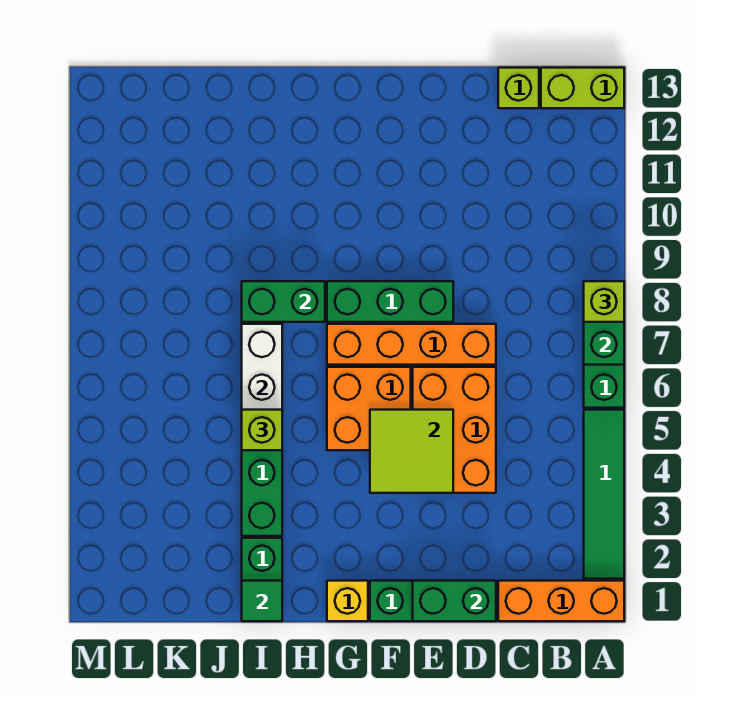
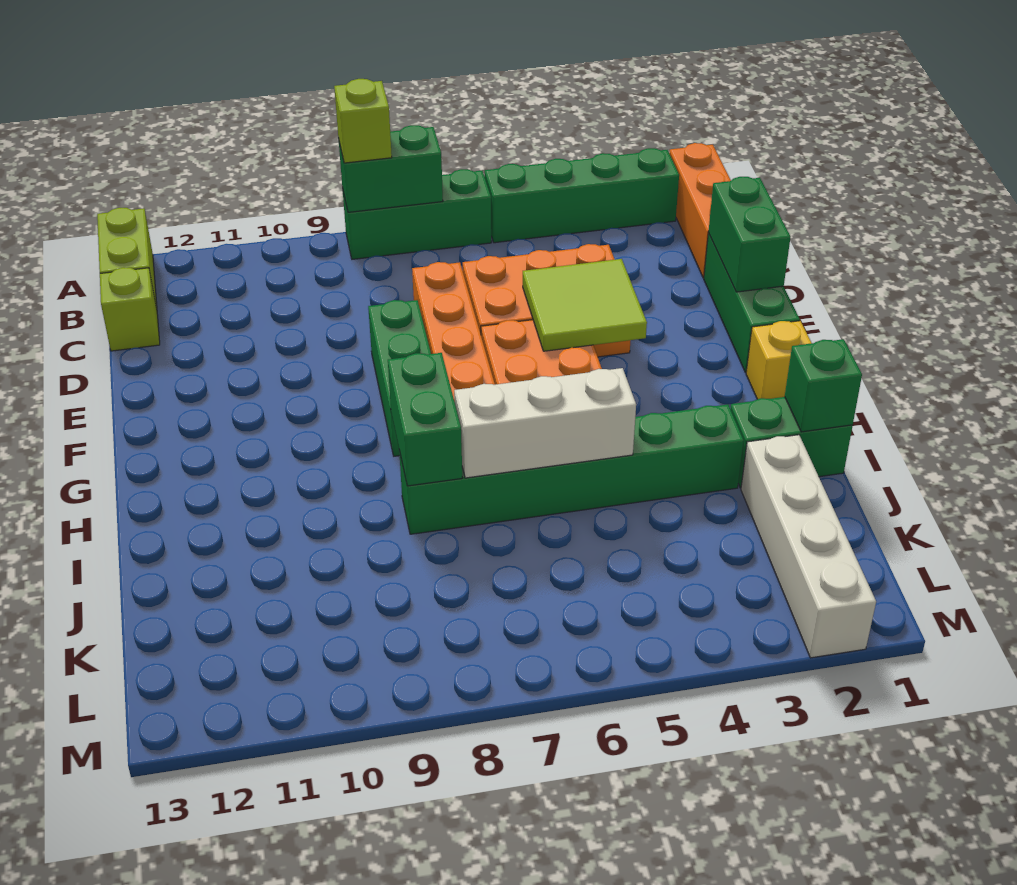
green 1x4 tile [584,410,624,579] -> green 1x4 brick [485,148,679,243]
green 1x1 tile [242,581,282,621] -> green 1x1 brick [785,339,862,432]
lime 1x1 brick [242,410,282,450] -> none
none -> white 1x4 brick [741,435,876,658]

